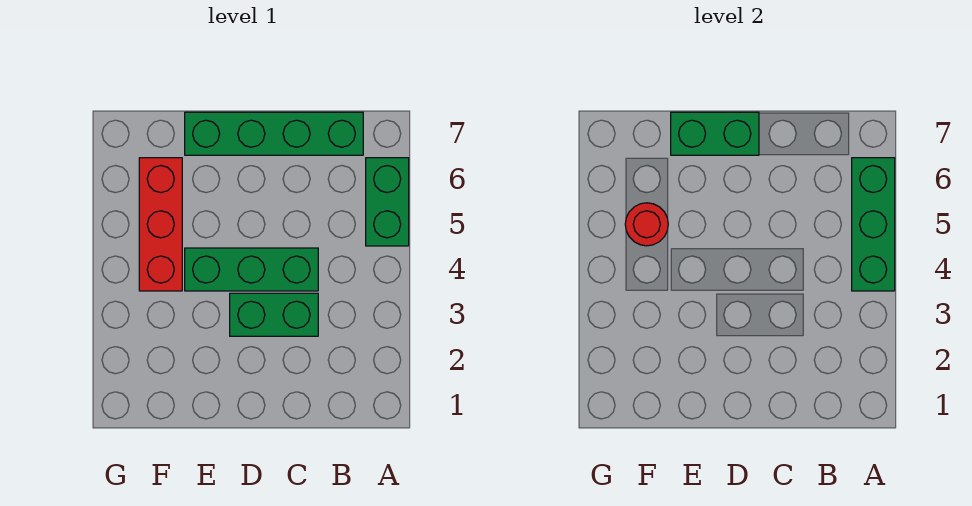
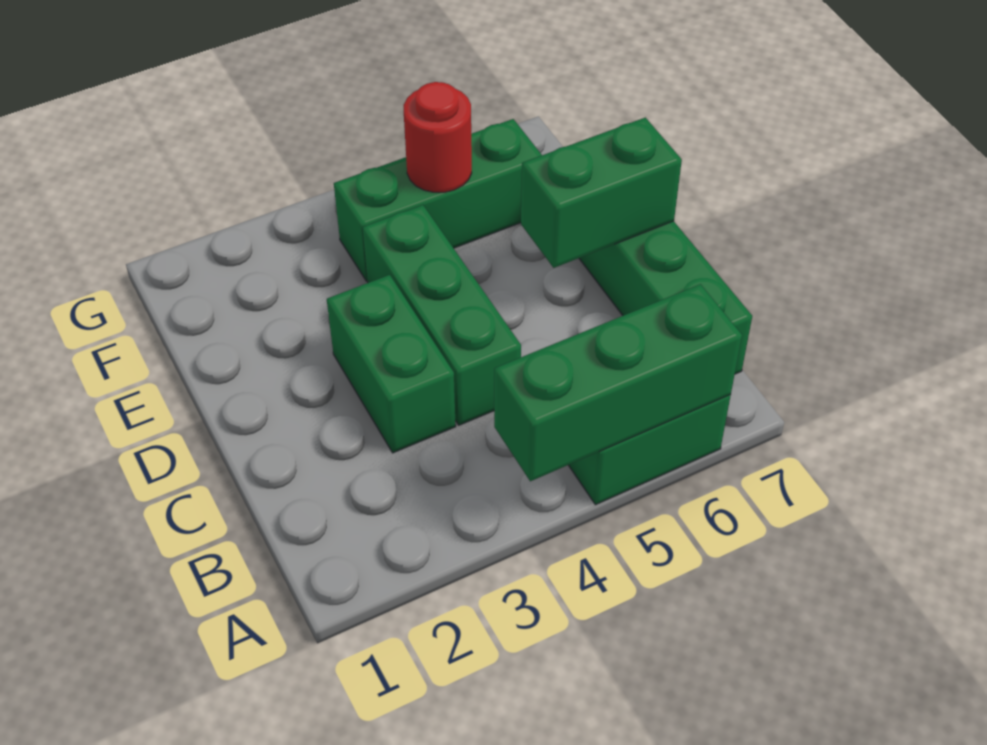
green 1x2 brick [671,112,759,155] -> green 1x2 brick turned to [521,117,682,268]
red 1x3 brick [139,158,182,291] -> green 1x3 brick [334,119,542,281]

